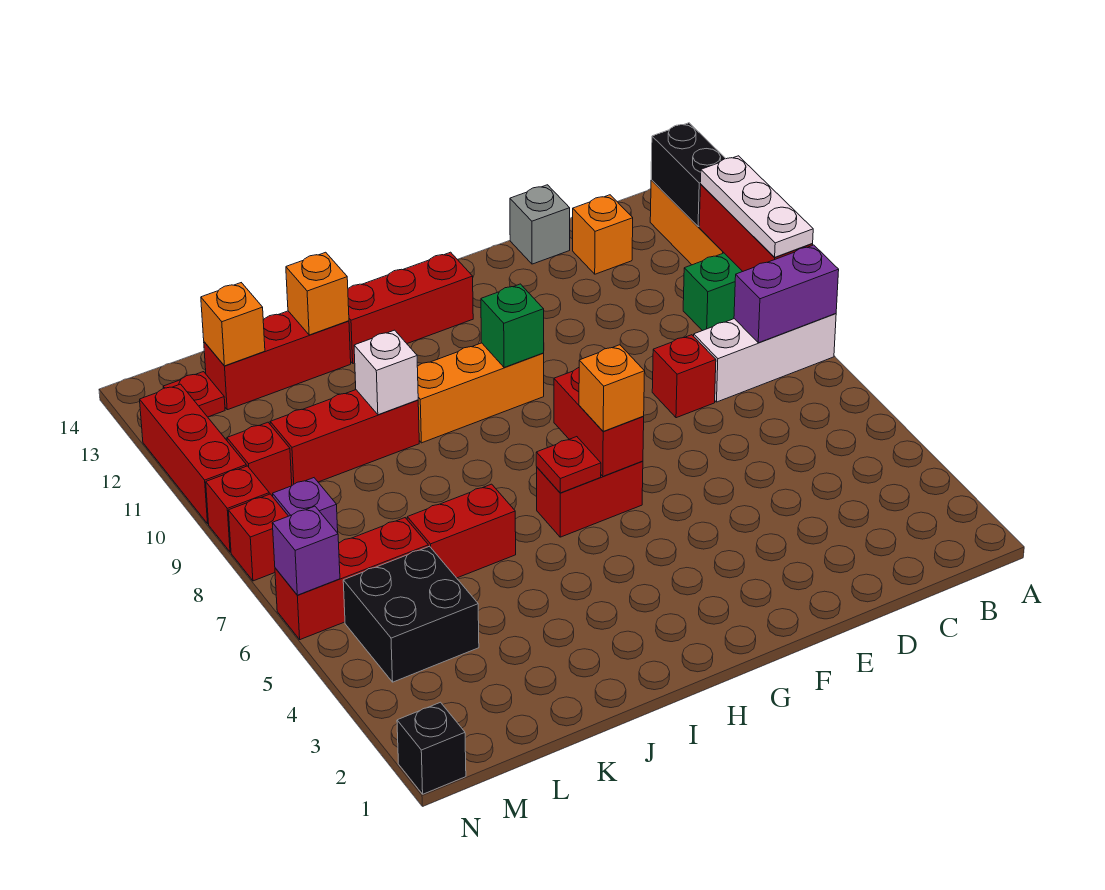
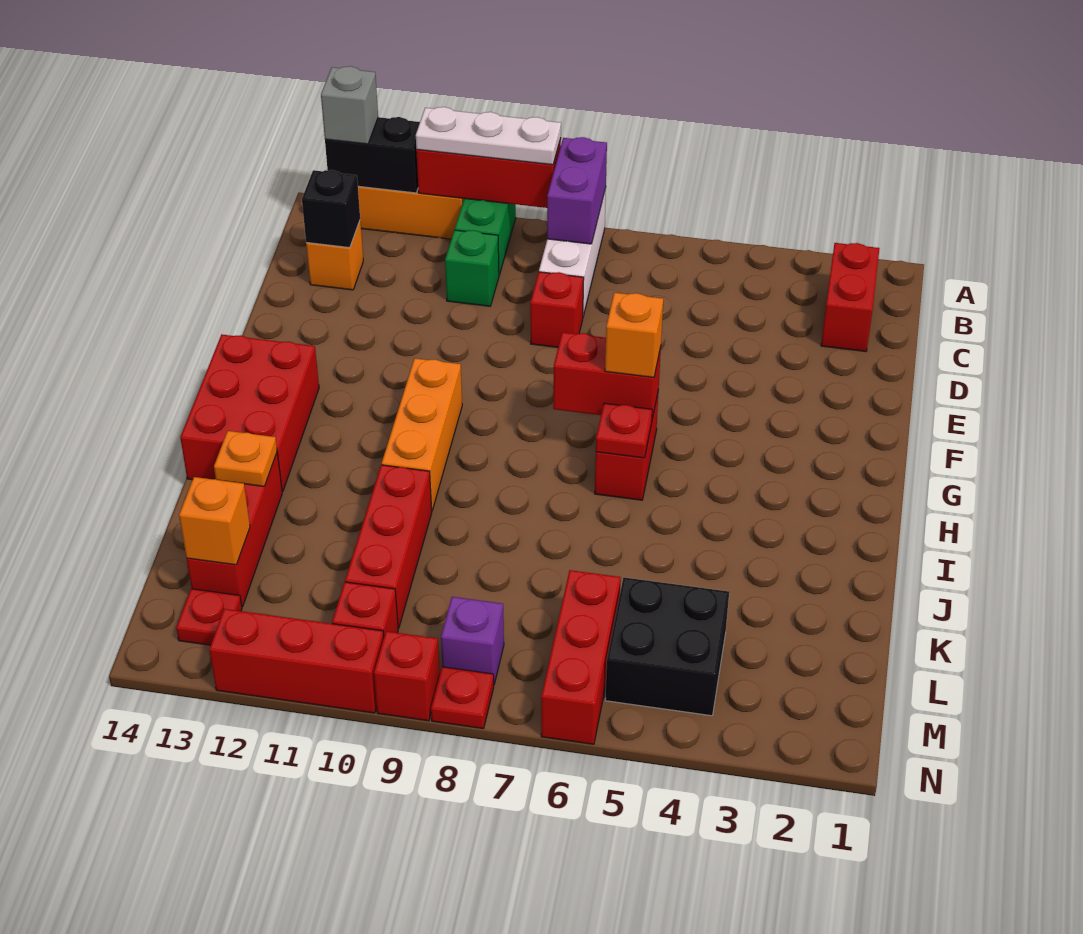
grey 1x1 brick [510,185,570,264] -> grey 1x1 brick moved to [321,66,378,144]
green 1x1 brick [481,284,544,368] -> green 1x1 brick moved to [445,230,499,306]
red 1x3 brick [348,252,473,363] -> red 2x3 brick [180,335,319,492]
red 1x2 brick [407,484,516,578] -> red 1x2 brick moved to [821,243,880,352]
white 1x1 brick [354,330,418,415] -> none
orange 1x1 brick [286,252,349,335] -> orange 1x1 plate [214,431,277,486]
black 1x1 brick [397,702,466,794] -> black 1x1 brick moved to [302,170,360,248]
purple 1x1 brick [272,506,340,595] -> none
red 1x1 brick [228,494,288,581] -> red 1x1 plate [431,667,494,729]

